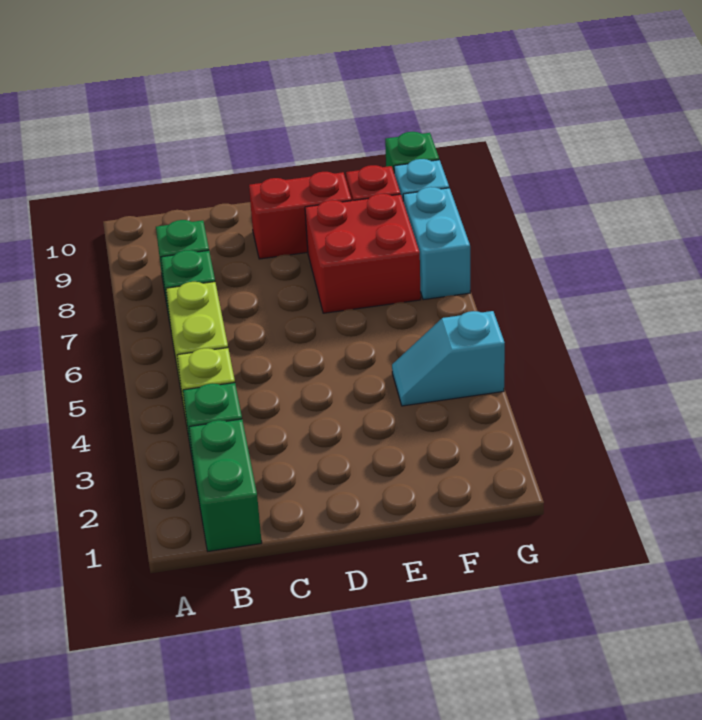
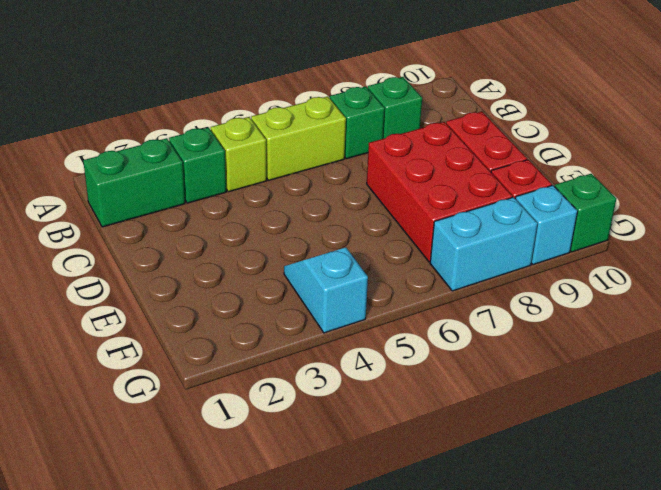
red 2x2 brick [305,194,421,313] -> red 2x3 brick [367,122,512,262]

